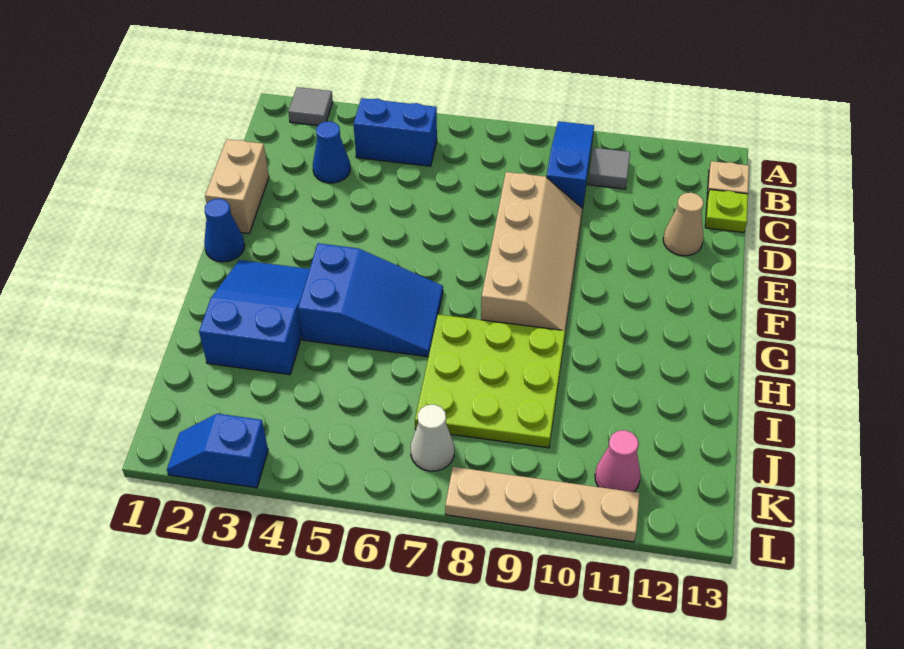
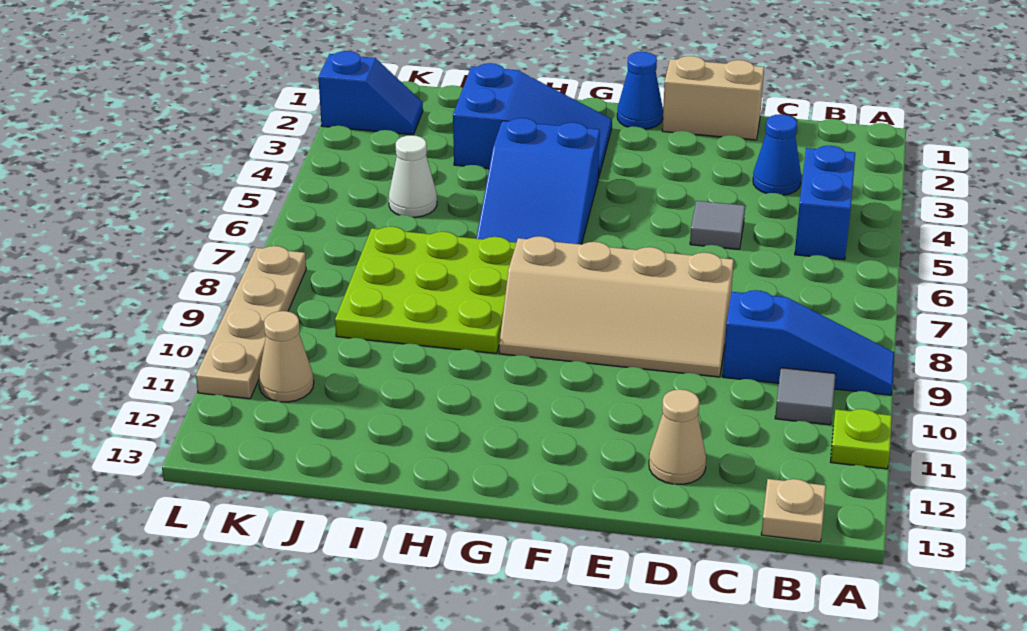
grey 1x1 tile [288,87,333,126] -> grey 1x1 tile moved to [690,201,745,249]
lime 1x1 plate [705,189,748,233] -> lime 1x1 plate moved to [830,409,892,469]
white 1x1 cone [411,405,454,471] -> white 1x1 cone moved to [389,135,437,217]
pink 1x1 cone [595,430,641,492] -> tan 1x1 cone [259,311,314,402]
blue 1x2 slope [167,414,268,488] -> blue 1x2 slope turned to [318,51,423,135]

